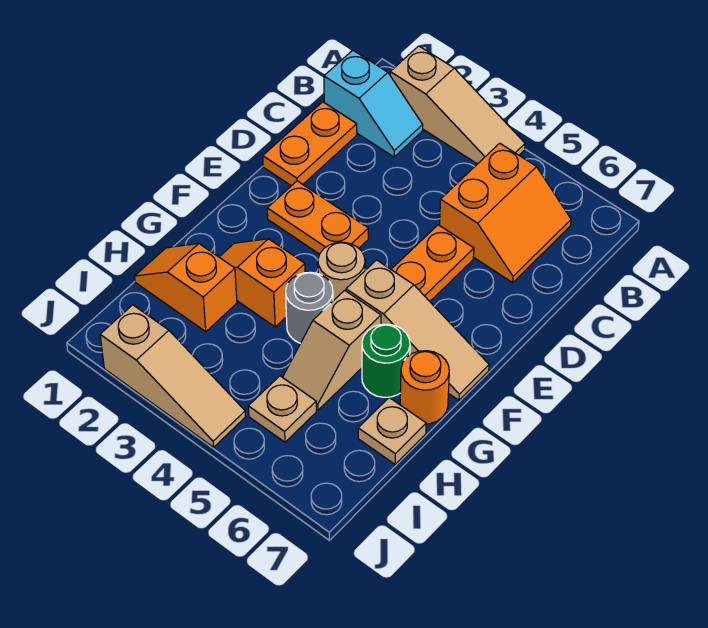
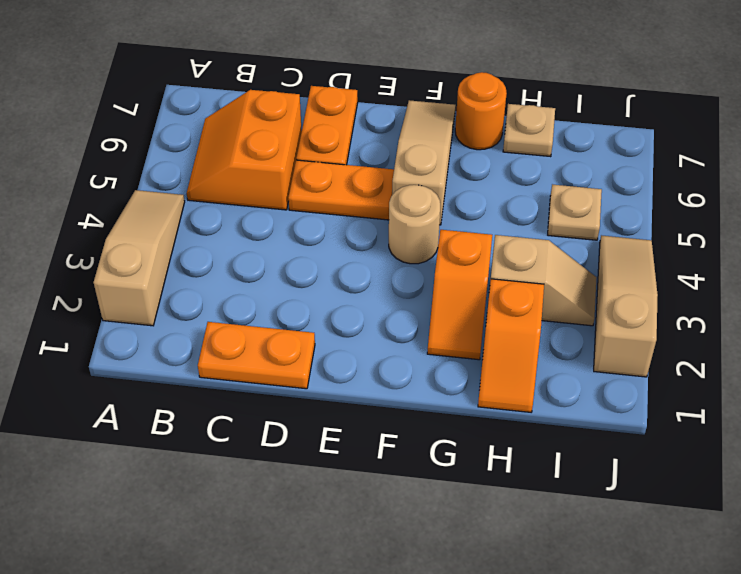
cyan 1x2 slope [324,50,423,157] -> none
orange 2x2 slope [440,143,571,283] -> orange 2x2 slope turned to [187,90,302,210]
orange 1x2 plate [267,181,368,254] -> orange 1x2 plate moved to [296,86,358,165]
grey 1x1 round brick [286,272,333,343] -> none
tan 1x2 slope [283,290,381,410] -> tan 1x2 slope moved to [489,235,597,326]
green 1x1 round brick [362,324,410,397] -> none

